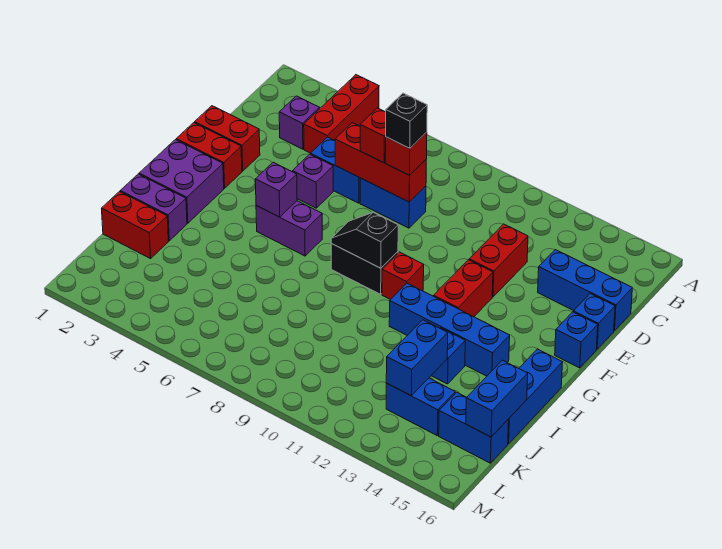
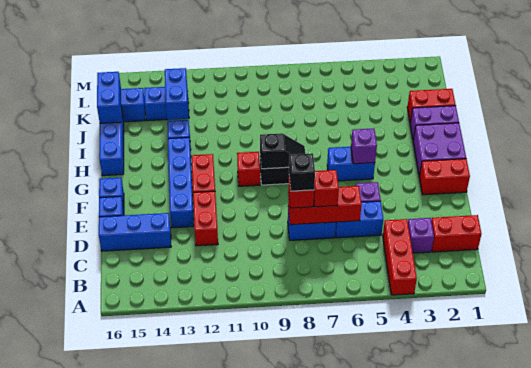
red 1x2 brick [195,106,260,171] -> red 1x2 brick moved to [431,215,481,252]
purple 1x2 brick [256,201,322,256] -> blue 1x2 brick [327,147,375,181]
blue 1x4 brick [389,283,510,376] -> blue 1x4 brick turned to [168,137,194,228]

